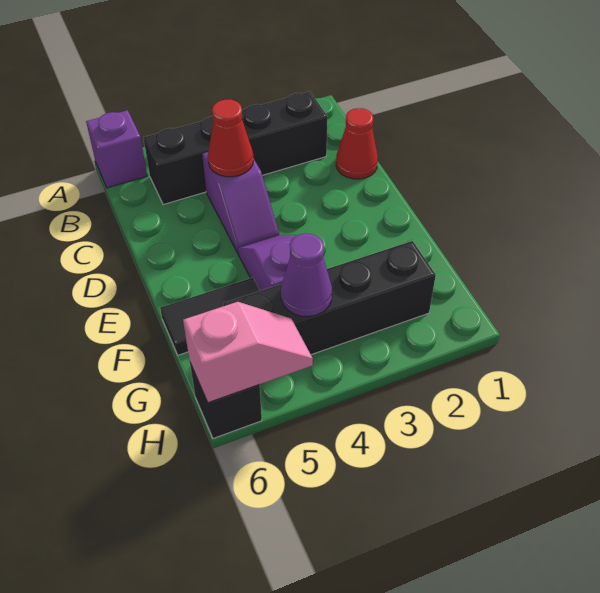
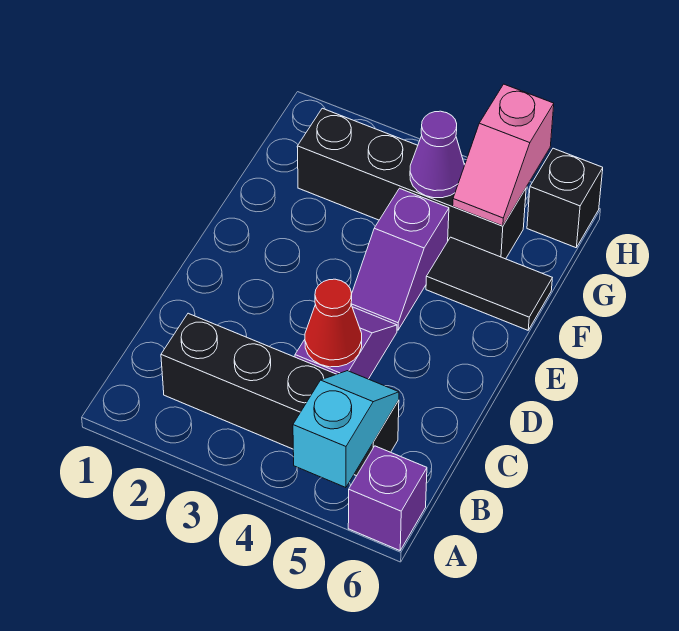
none -> cyan 1x2 slope [293,371,399,488]
red 1x1 cone [336,108,378,179] -> none
pink 1x2 slope [183,302,313,403] -> pink 1x2 slope turned to [453,84,554,226]

